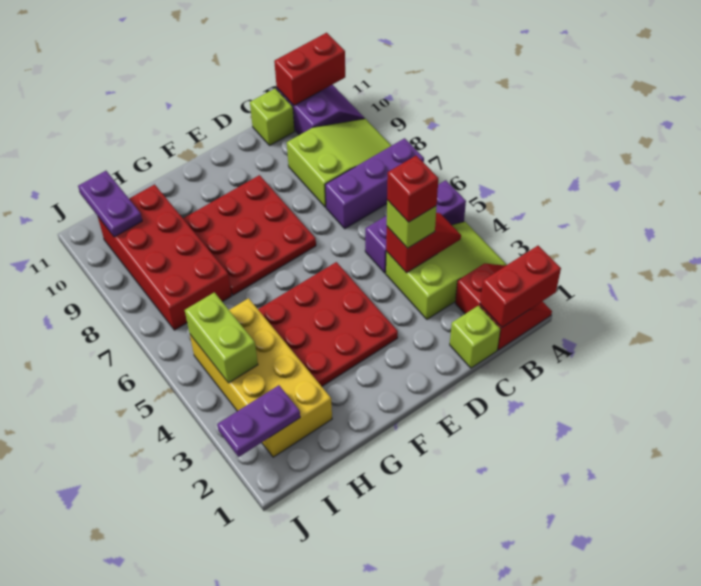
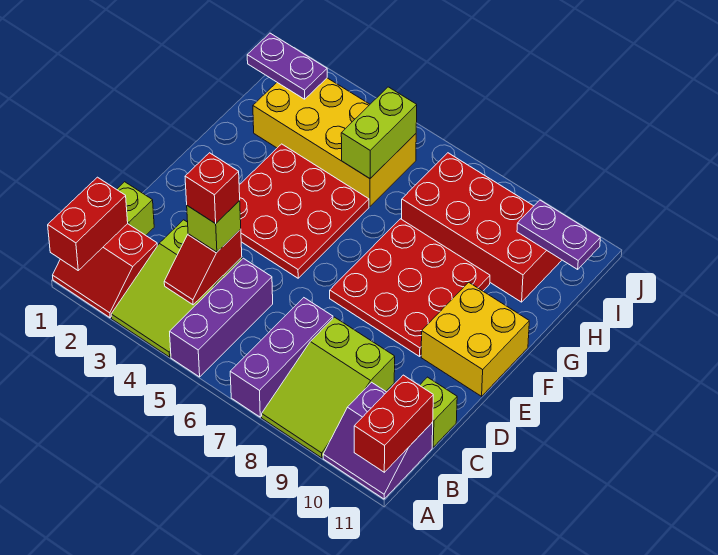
none -> yellow 2x2 brick [421,282,529,396]
purple 1x2 plate [217,385,300,457] -> purple 1x2 plate turned to [247,33,327,99]
lime 1x2 brick [185,292,258,383] -> lime 1x2 brick turned to [341,87,417,178]

